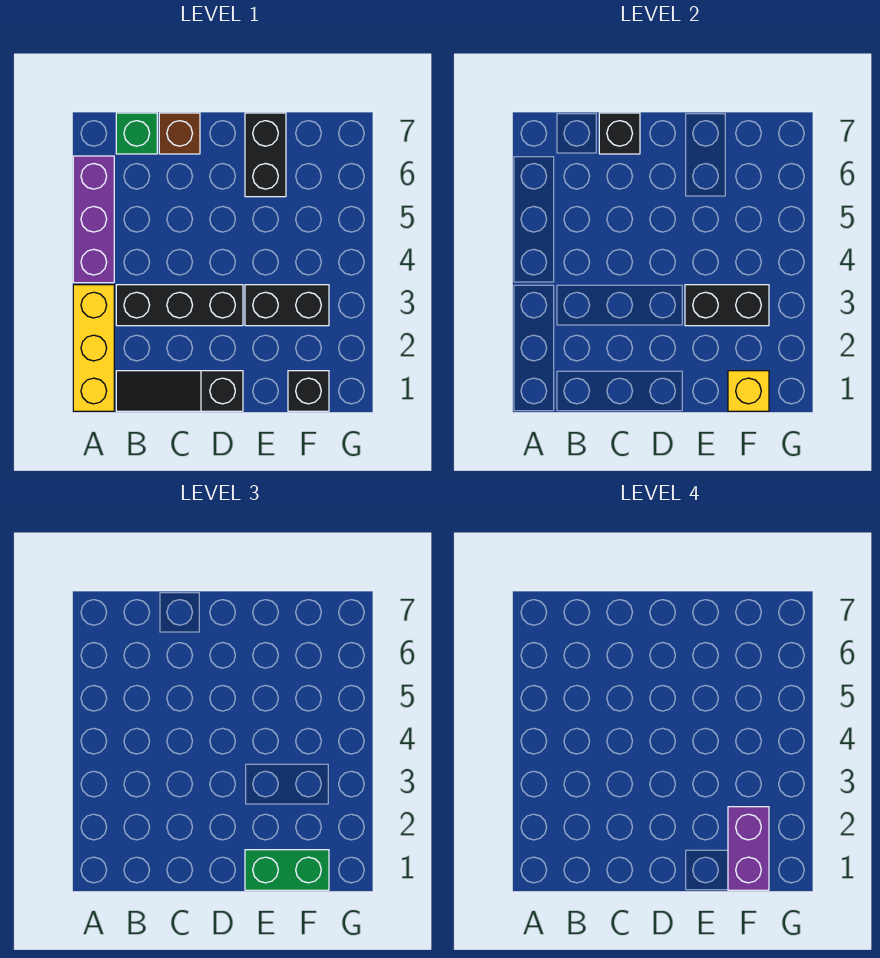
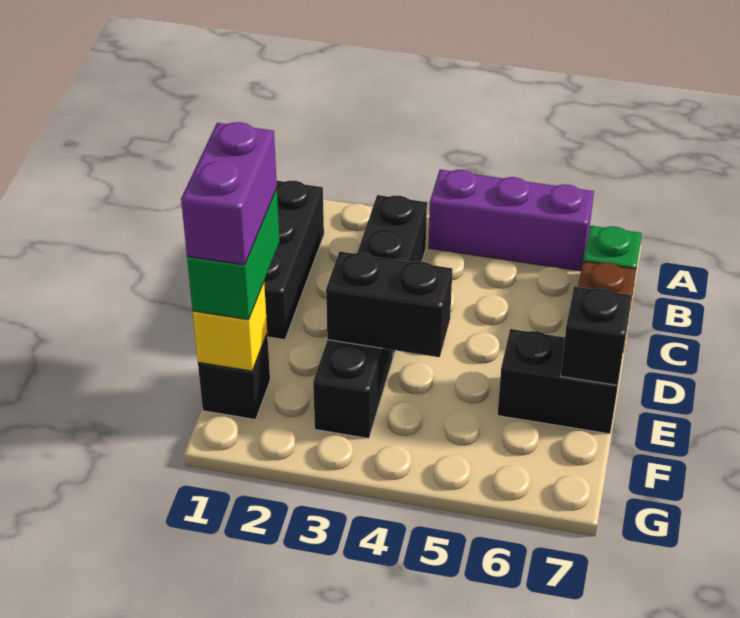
yellow 1x3 brick [73,285,114,411] -> none
black 1x3 slope [116,371,243,411] -> black 1x3 brick [264,181,324,340]
black 1x1 brick [599,113,640,154] -> black 1x1 brick moved to [561,286,631,385]
black 1x2 brick [685,285,769,326] -> black 1x2 brick turned to [326,252,452,357]
purple 1x2 brick [728,807,769,890] -> purple 1x2 brick turned to [181,122,277,265]

